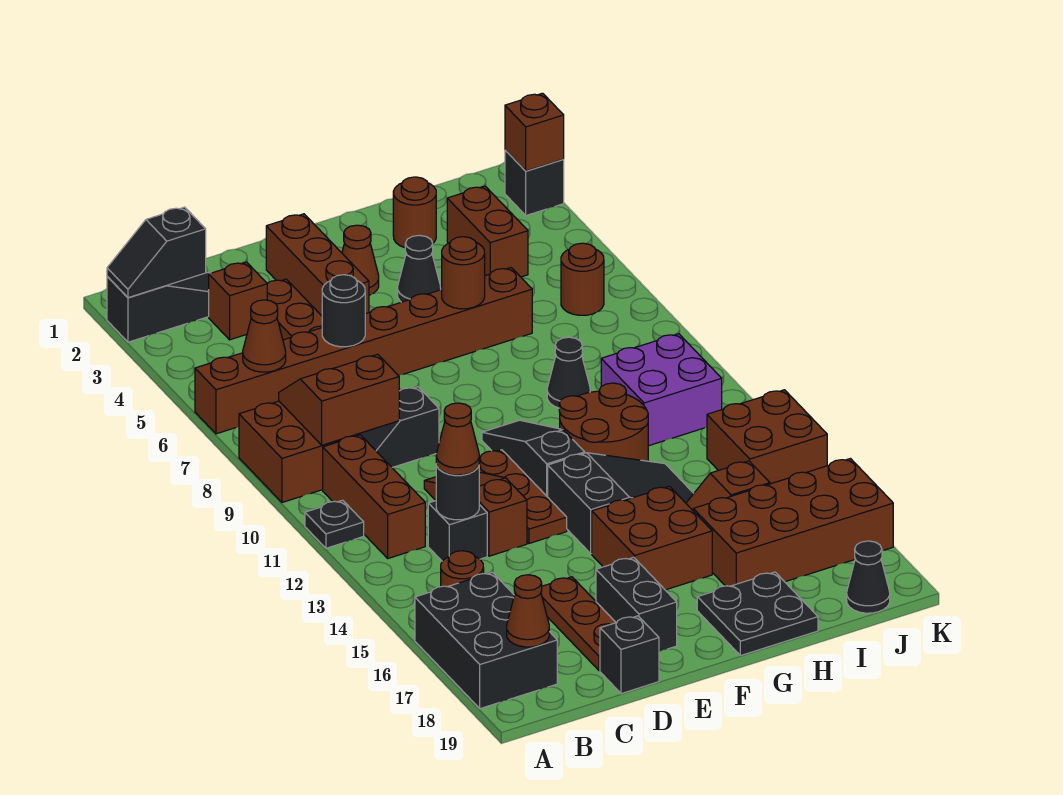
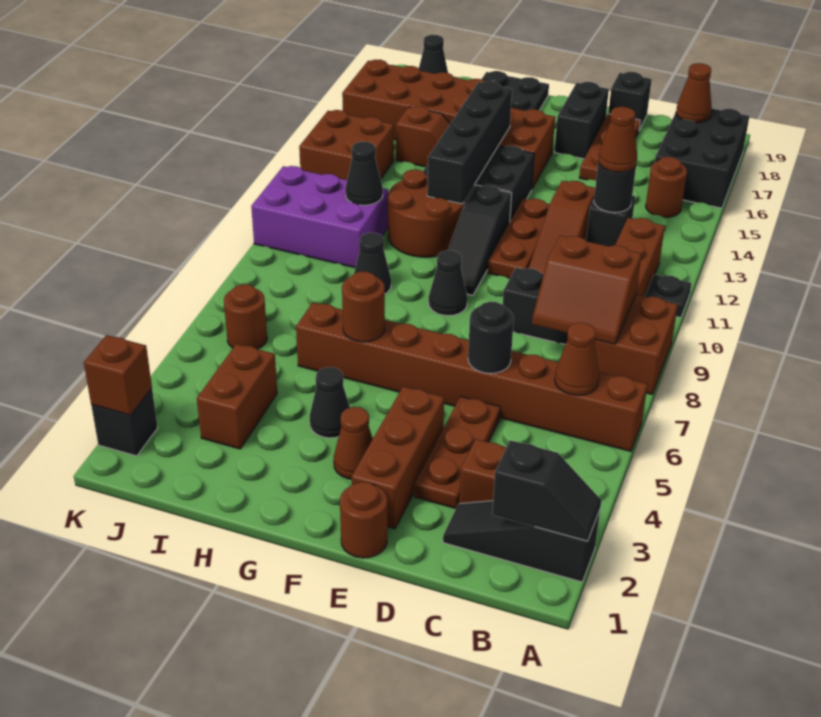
none -> black 1x1 cone [428,250,468,316]
none -> black 1x4 brick [427,81,512,204]
brown 1x1 round brick [393,177,436,248] -> brown 1x1 round brick moved to [340,482,387,558]
purple 2x2 brick [601,334,722,446] -> purple 2x3 brick [251,166,388,268]
none -> black 1x1 cone [345,142,383,205]

